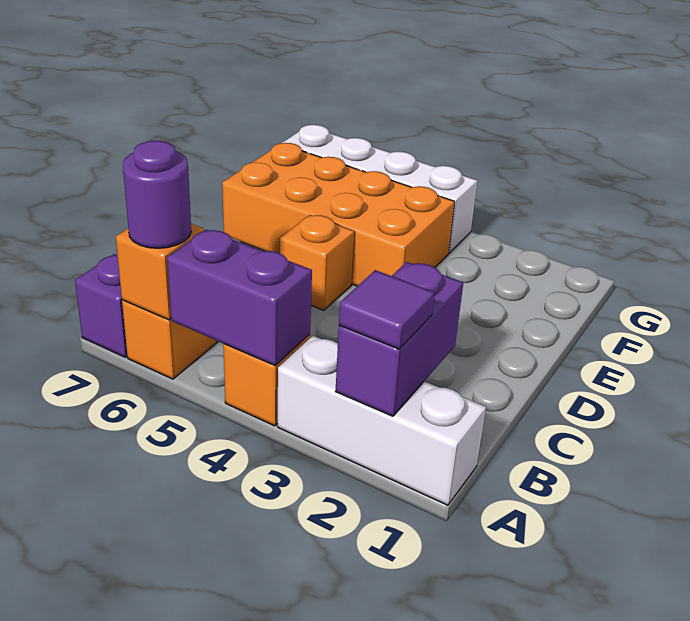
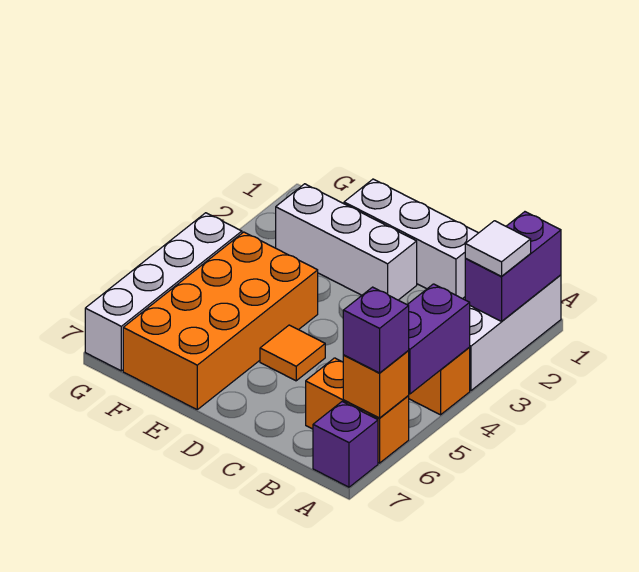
purple 1x2 brick [335,262,463,416] -> purple 1x2 brick turned to [465,212,561,321]
purple 1x1 tile [339,270,435,349] -> white 1x1 tile [465,221,531,276]
purple 1x1 round brick [123,141,191,248] -> purple 1x1 brick [343,287,409,373]
none -> white 1x3 brick [344,179,478,299]
none -> white 1x3 brick [276,184,417,300]
orange 1x1 brick [280,215,354,310] -> orange 1x1 tile [260,325,325,381]

